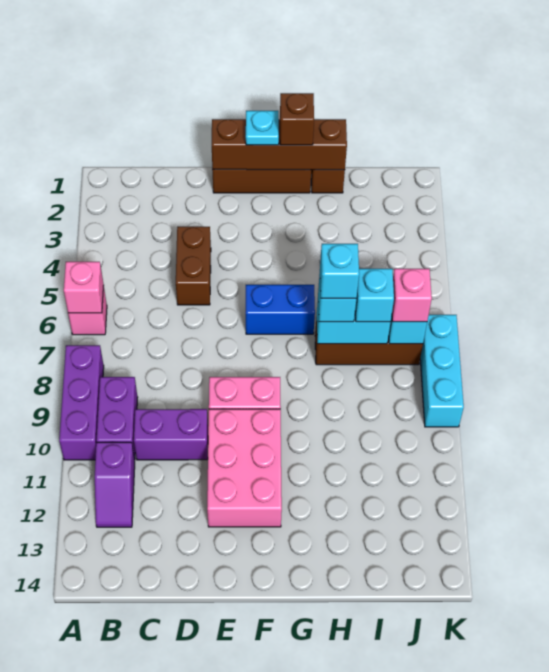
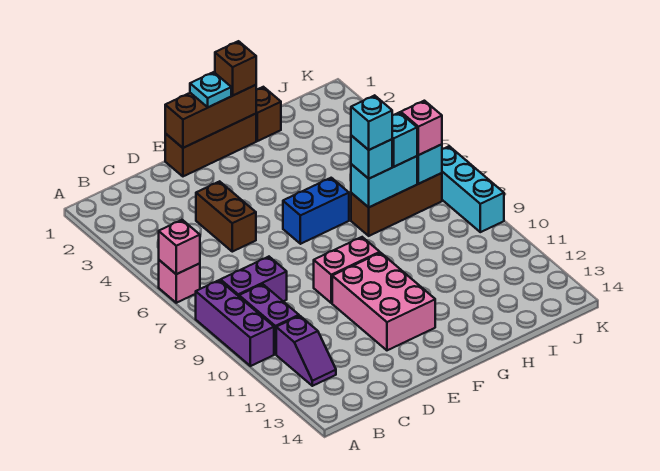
purple 1x2 brick [134,409,208,460] -> purple 1x2 brick moved to [221,257,287,301]
brown 1x4 brick [212,119,347,170] -> brown 1x3 brick [165,85,256,148]

